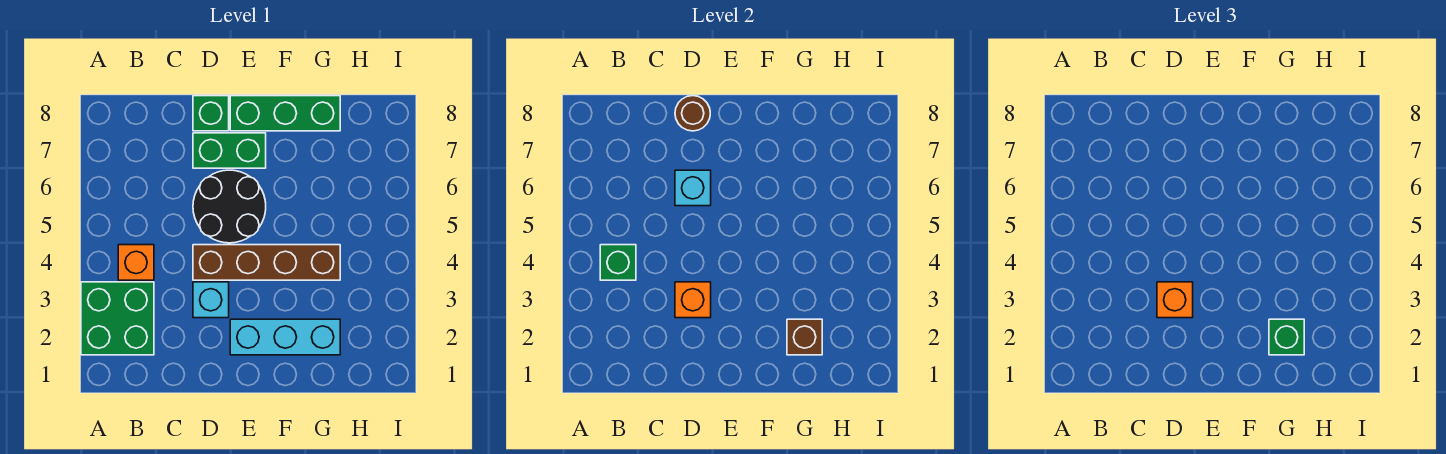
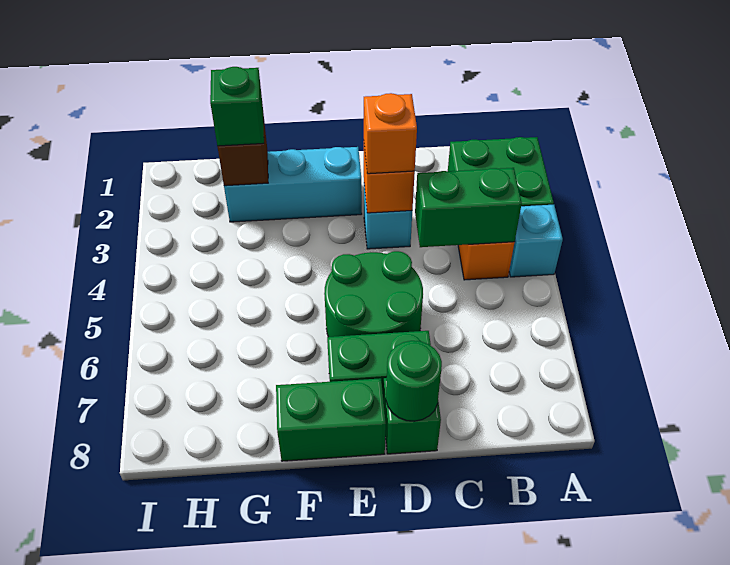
green 1x1 brick [600,245,636,280] -> green 1x2 brick [415,168,522,247]
brown 1x4 brick [193,245,340,280] -> none
black 2x2 round brick [193,170,266,243] -> green 2x2 round brick [324,251,423,337]
cyan 1x1 brick [675,170,711,206] -> cyan 1x1 brick moved to [509,205,563,277]
brown 1x1 round brick [675,96,710,131] -> green 1x1 round brick [386,341,442,421]
green 1x3 brick [230,96,340,131] -> green 1x2 brick [276,378,386,461]

